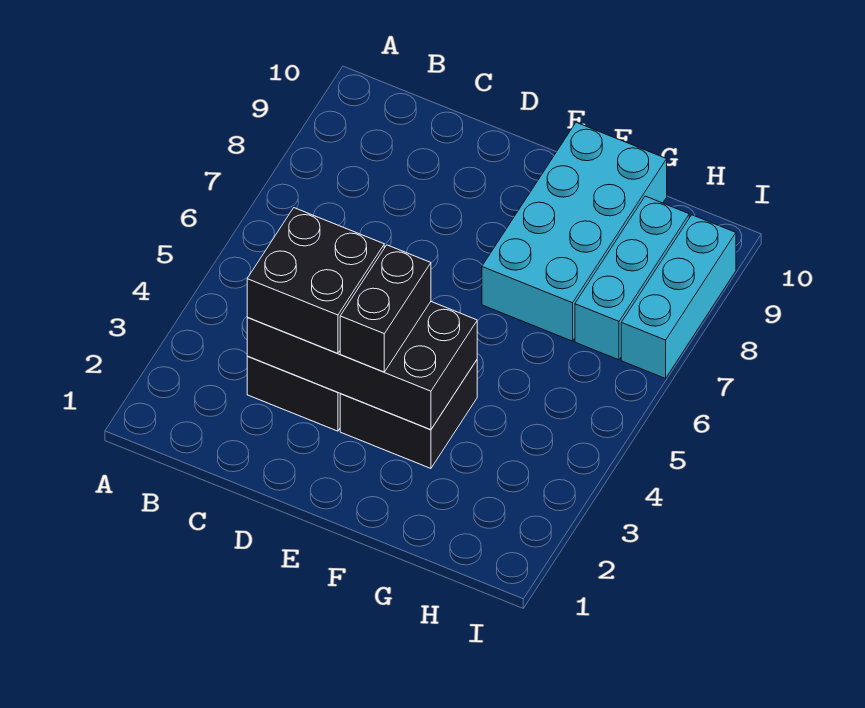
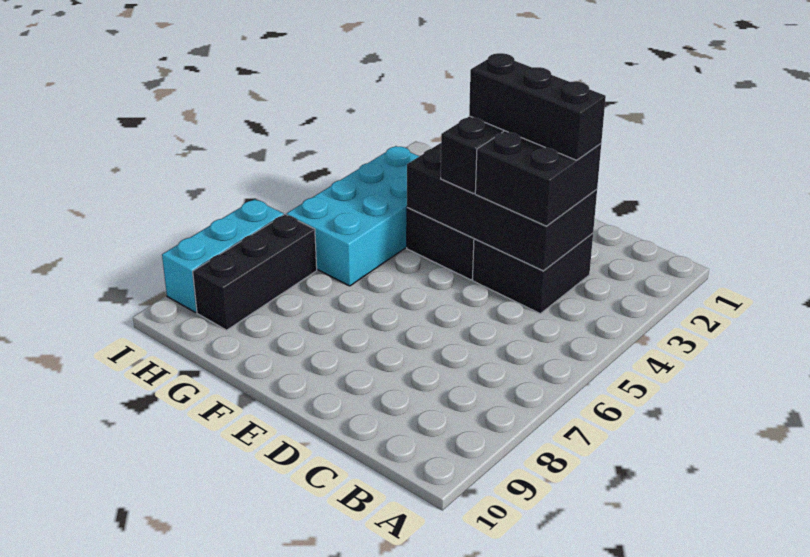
none -> black 1x3 brick [469,53,606,160]
cyan 2x4 brick [482,122,667,341] -> cyan 2x4 brick moved to [287,146,419,286]
cyan 1x3 brick [575,196,689,360] -> black 1x3 brick [193,214,317,330]

